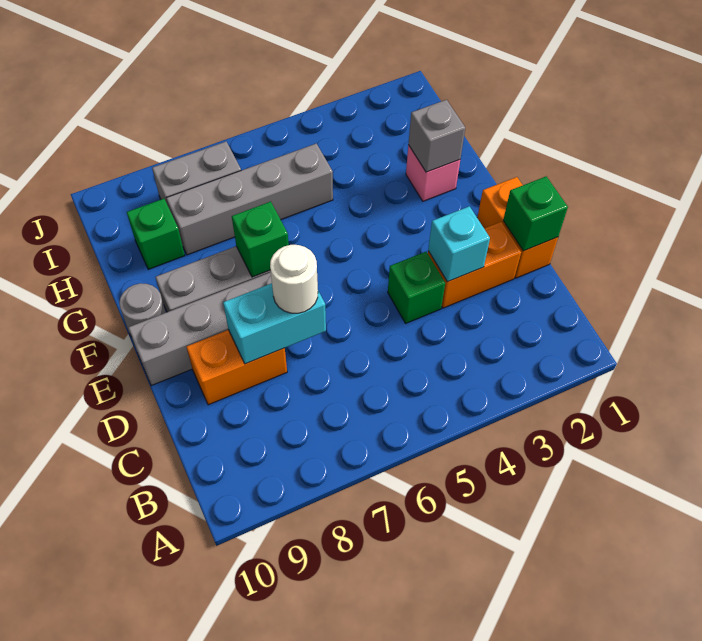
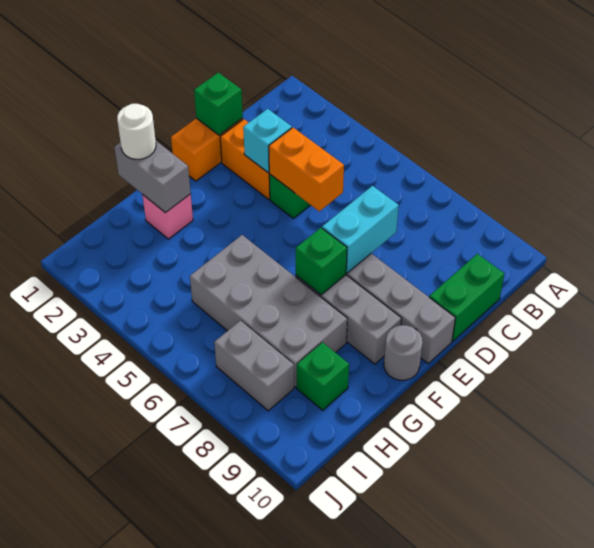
none -> green 1x2 brick [429,254,504,341]
cyan 1x2 brick [223,283,326,364] -> cyan 1x2 brick turned to [322,186,399,273]
white 1x1 round brick [270,245,318,313] -> white 1x1 round brick moved to [117,104,156,159]
orange 1x2 brick [187,330,287,405] -> orange 1x2 brick moved to [269,128,344,211]
grey 1x1 brick [408,100,465,172] -> grey 1x2 brick [114,141,191,213]
grey 1x4 brick [166,144,333,255] -> grey 2x4 brick [190,235,347,387]

